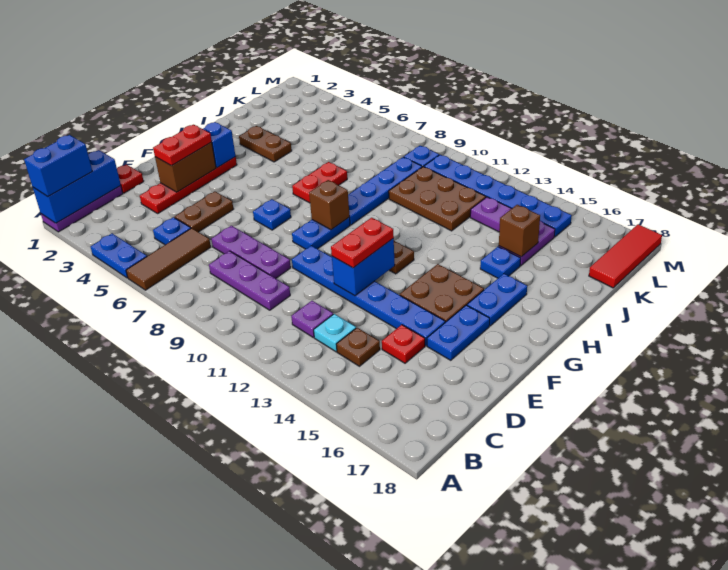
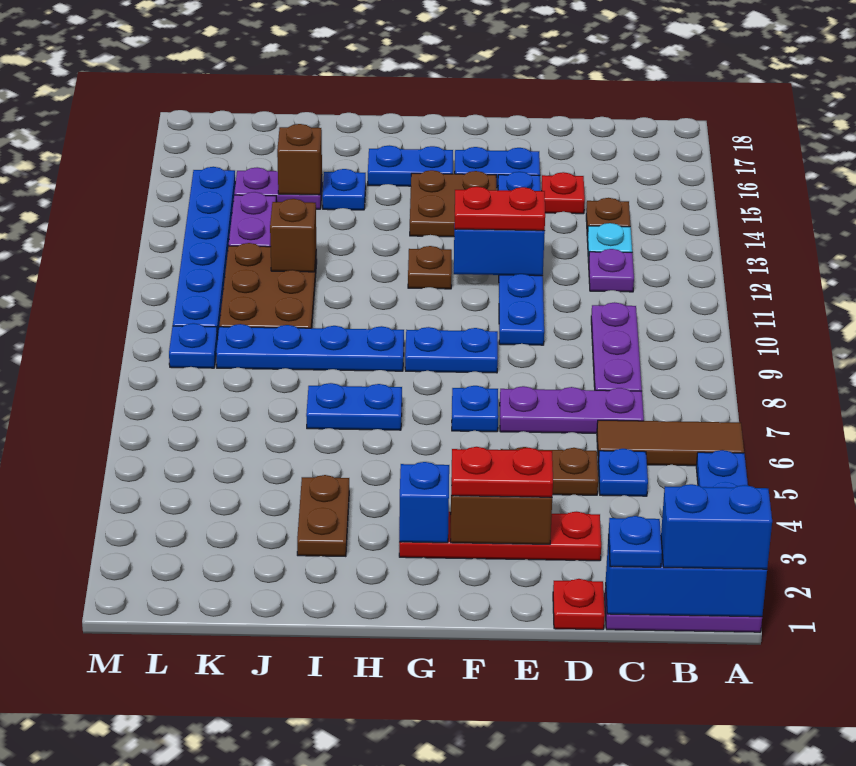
none -> blue 1x1 plate [609,516,662,567]
purple 1x3 plate [211,226,291,278] -> purple 1x3 plate turned to [500,386,644,433]
brown 1x1 brick [309,180,350,230] -> brown 1x1 brick moved to [270,199,316,272]
red 1x2 plate [292,162,347,203] -> blue 1x2 plate [306,383,402,430]
red 1x3 tile [589,224,662,288] -> none

